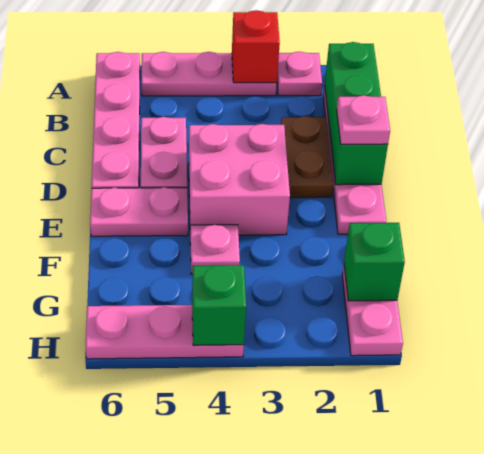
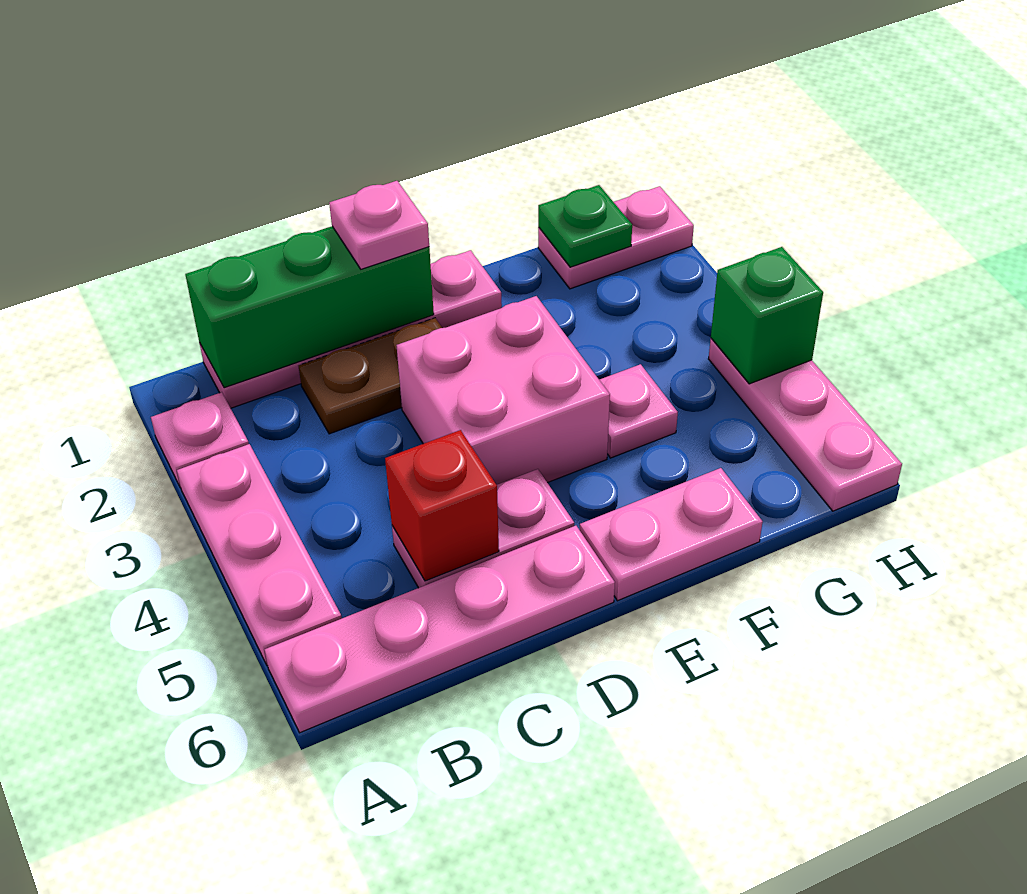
red 1x1 brick [232,10,280,83] -> red 1x1 brick moved to [385,430,499,581]
pink 1x2 plate [90,187,188,236] -> pink 1x2 plate turned to [580,468,763,601]
green 1x1 brick [344,223,405,301] -> green 1x1 plate [538,185,632,267]

